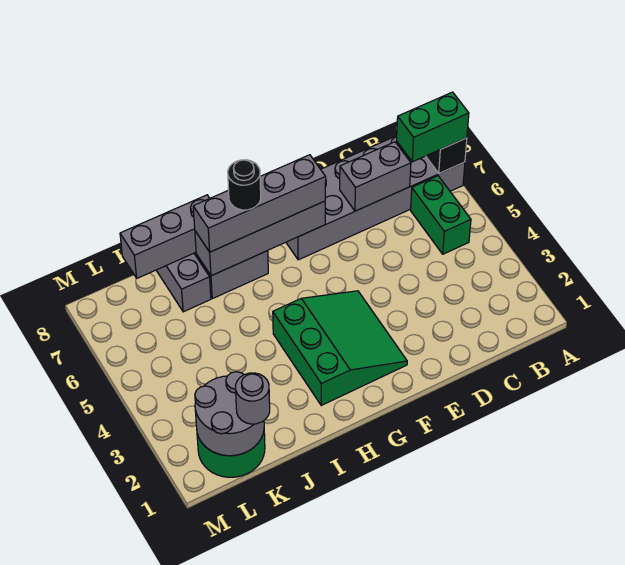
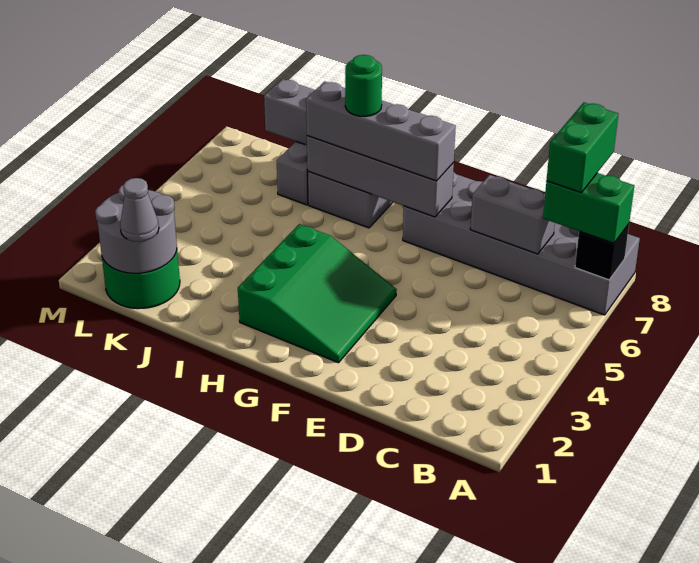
green 1x2 brick [411,176,471,254] -> green 1x2 brick moved to [547,103,618,193]
black 1x1 round brick [228,160,261,210] -> green 1x1 round brick [345,55,382,117]
grey 1x1 round brick [235,373,270,424] -> grey 1x1 cone [120,178,159,242]

